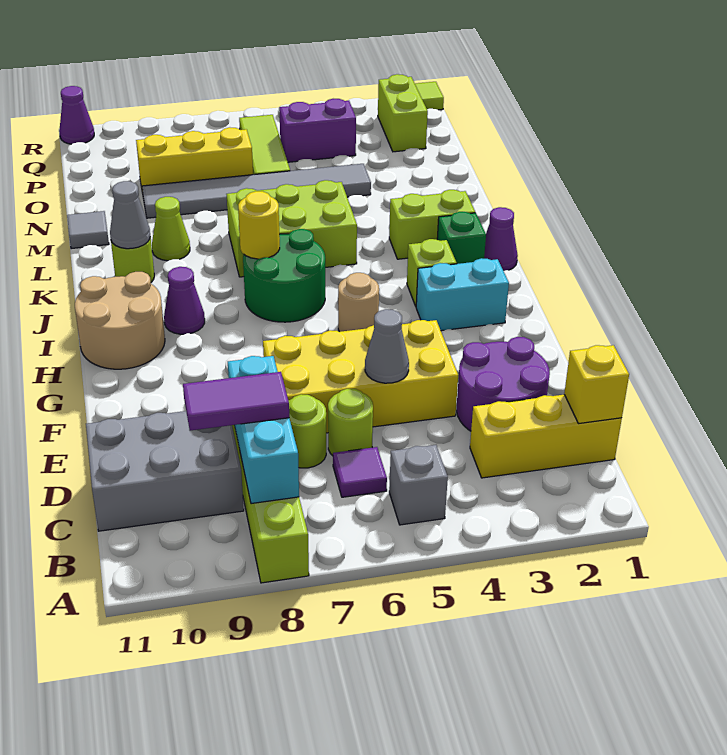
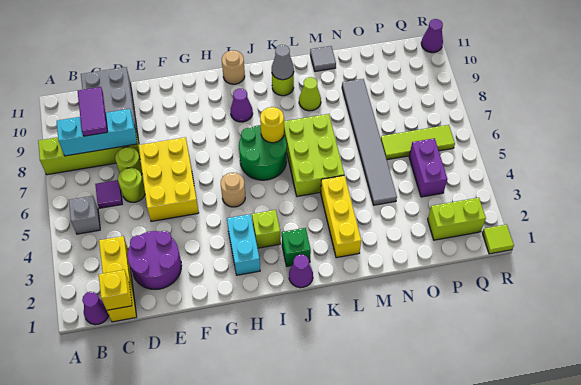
none -> purple 1x1 cone [82,292,109,325]
yellow 2x4 brick [263,320,458,433] -> yellow 2x3 brick [139,137,199,221]
grey 1x1 cone [365,309,409,383] -> none
tan 2x2 round brick [75,272,165,369] -> tan 1x1 round brick [222,50,245,84]
lime 1x2 brick [389,190,475,259] -> none
yellow 1x3 brick [136,127,253,193] -> yellow 1x3 brick moved to [321,175,361,258]

